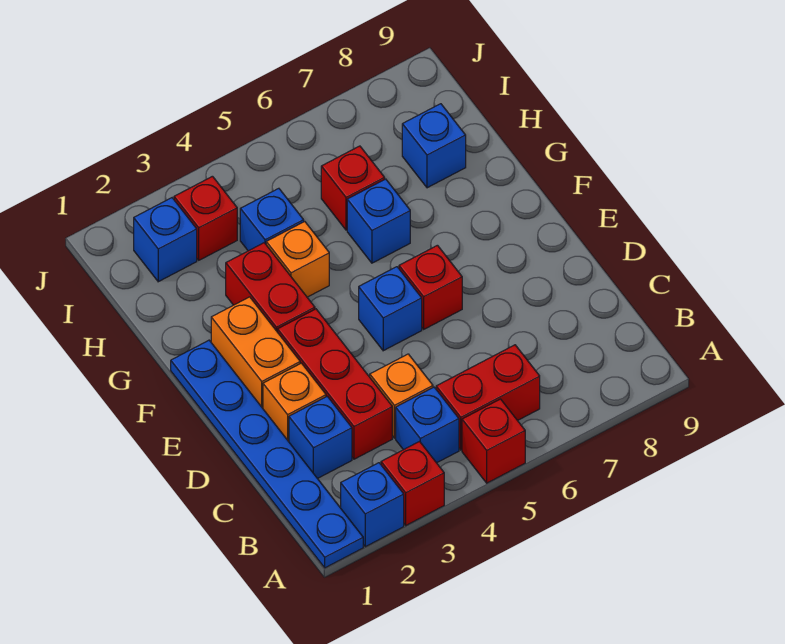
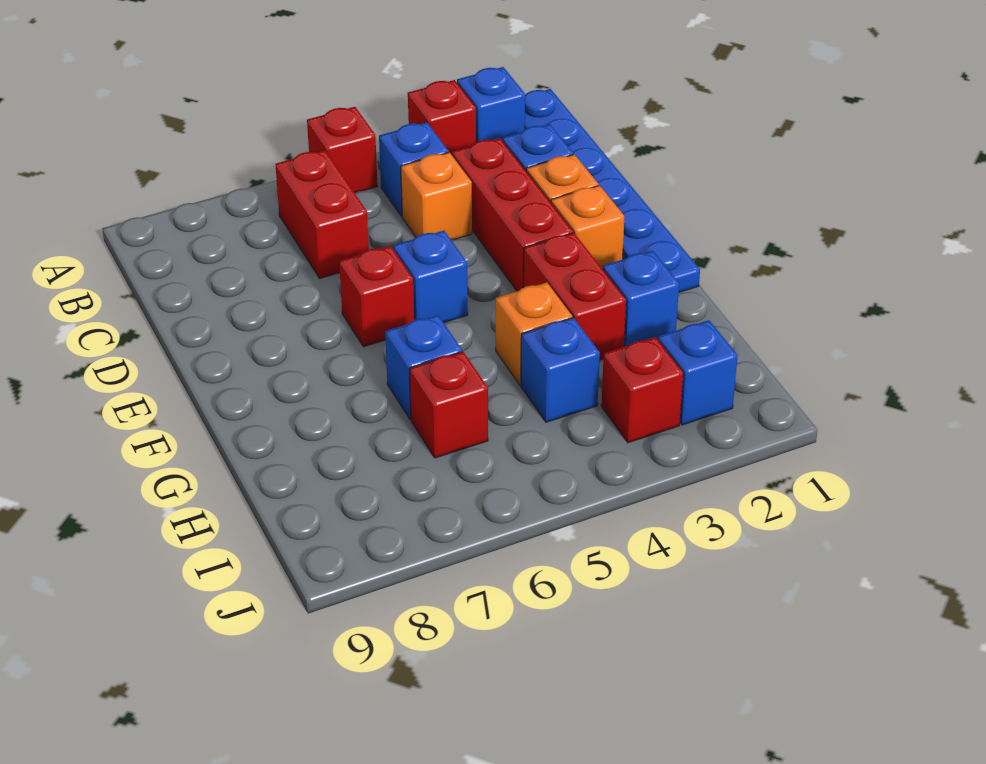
red 1x2 brick [436,345,540,450] -> red 1x2 brick turned to [275,150,369,278]
orange 1x2 brick [211,297,300,408] -> orange 1x1 brick [551,186,624,269]
blue 1x1 brick [402,104,466,188] -> blue 1x1 brick moved to [603,251,679,347]

